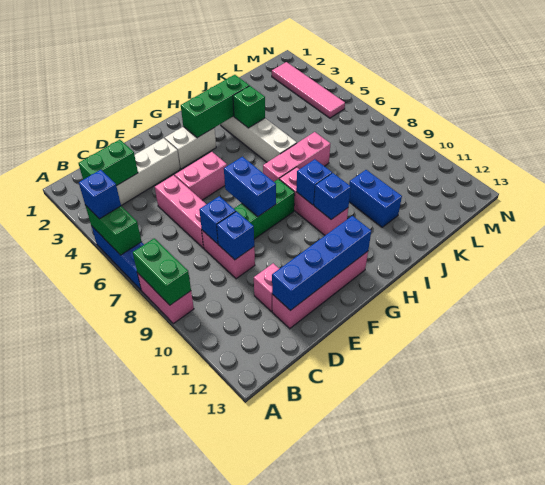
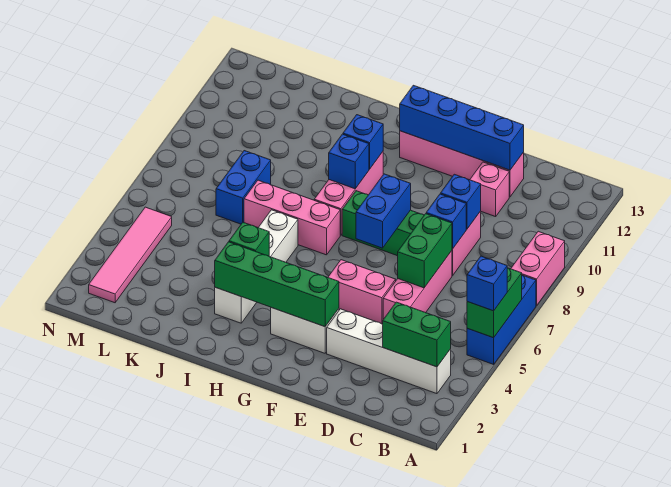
green 1x2 brick [133,238,191,305] -> green 1x2 brick moved to [398,214,452,288]
green 1x3 brick [181,75,249,138] -> green 1x4 brick [215,242,339,327]
blue 1x2 brick [349,170,402,227] -> blue 1x2 brick moved to [216,151,271,224]

